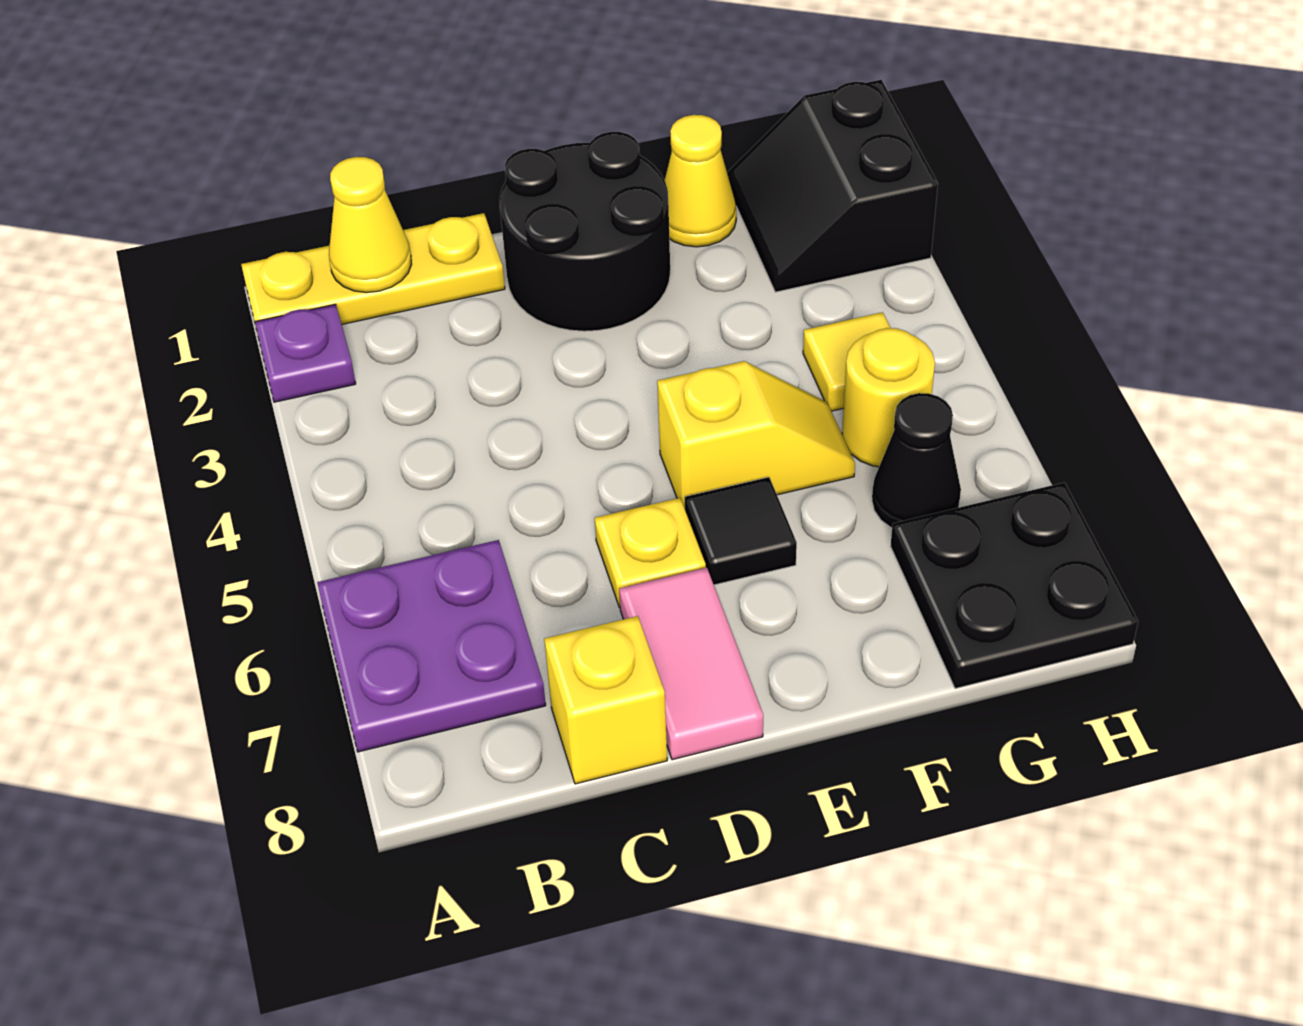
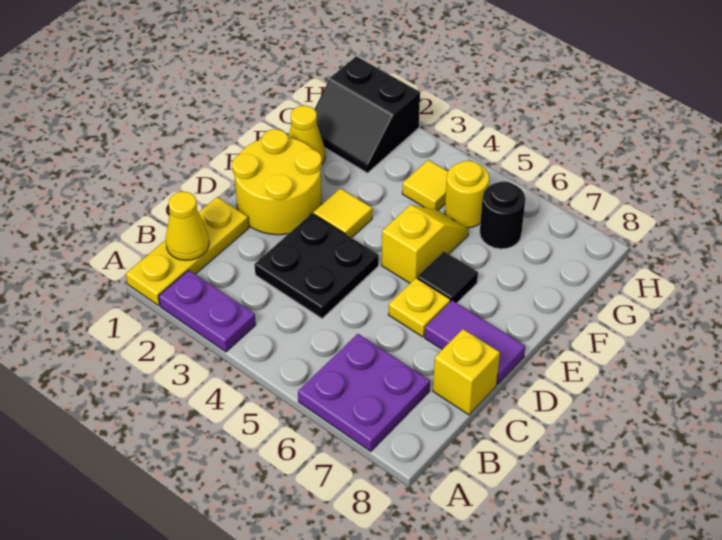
purple 1x1 plate [255,304,356,402] -> purple 1x2 plate [159,270,256,352]
black 2x2 round brick [500,132,670,331] -> yellow 2x2 round brick [232,129,322,235]
pink 1x2 tile [619,568,763,760] -> purple 1x2 tile [425,301,525,385]
none -> yellow 1x1 tile [313,188,372,238]
black 1x1 cone [872,393,961,528] -> black 1x1 round brick [480,181,526,249]
black 2x2 plate [890,483,1138,689] -> black 2x2 plate moved to [254,214,379,319]

